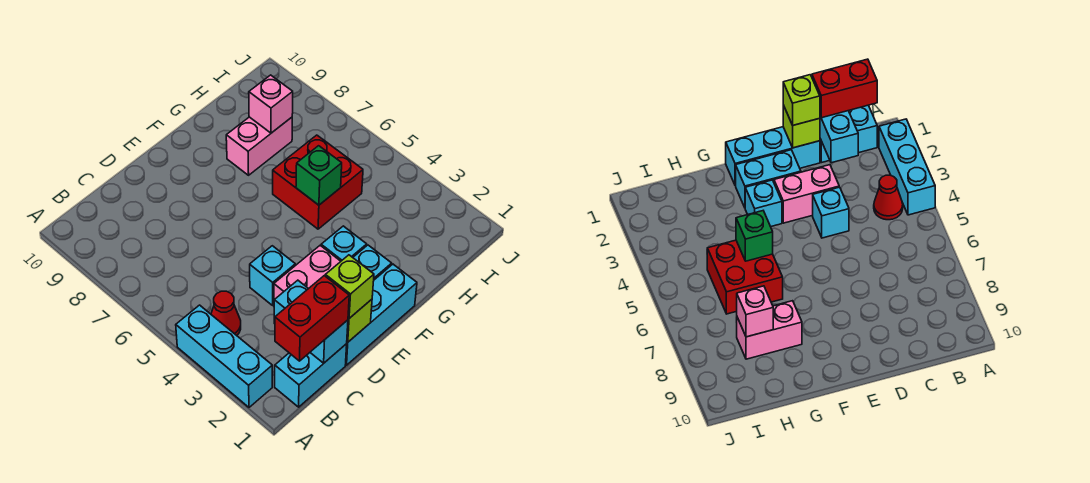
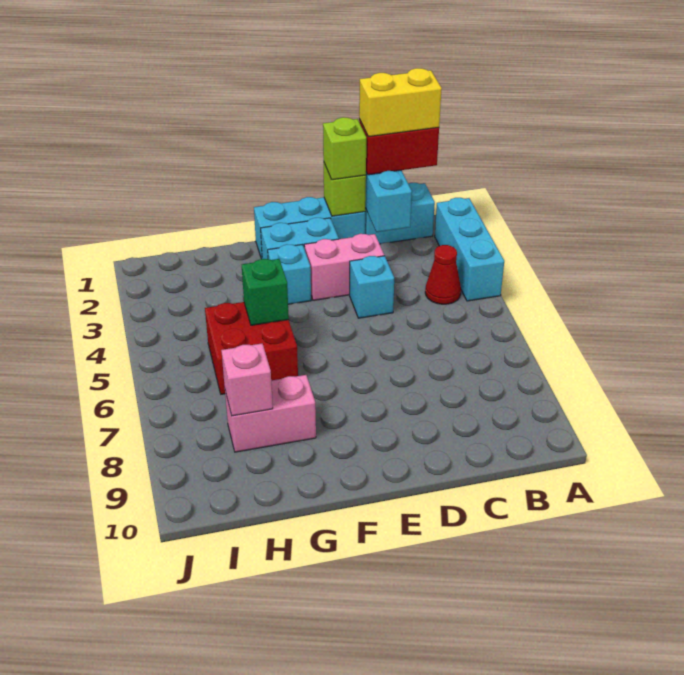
none -> yellow 1x2 brick [359,68,442,137]

